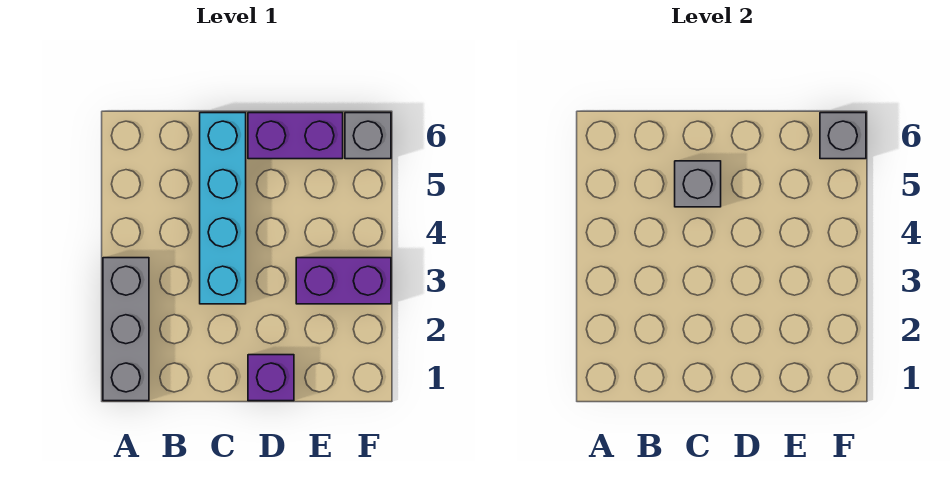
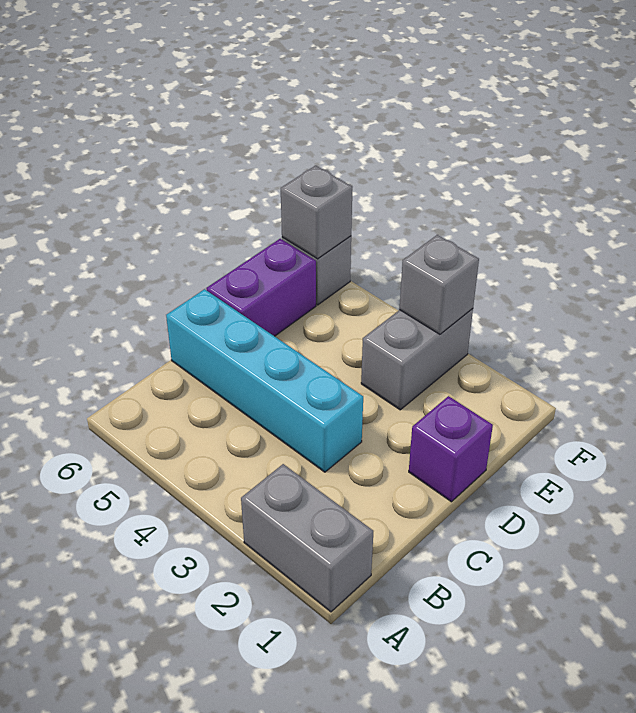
grey 1x3 brick [103,258,149,401] -> grey 1x2 brick [241,464,373,612]
grey 1x1 brick [675,161,721,207] -> grey 1x1 brick moved to [399,235,479,334]
purple 1x2 brick [296,258,391,304] -> grey 1x2 brick [361,309,473,410]

